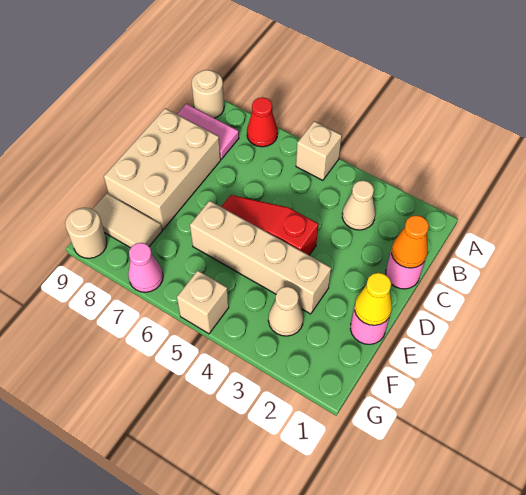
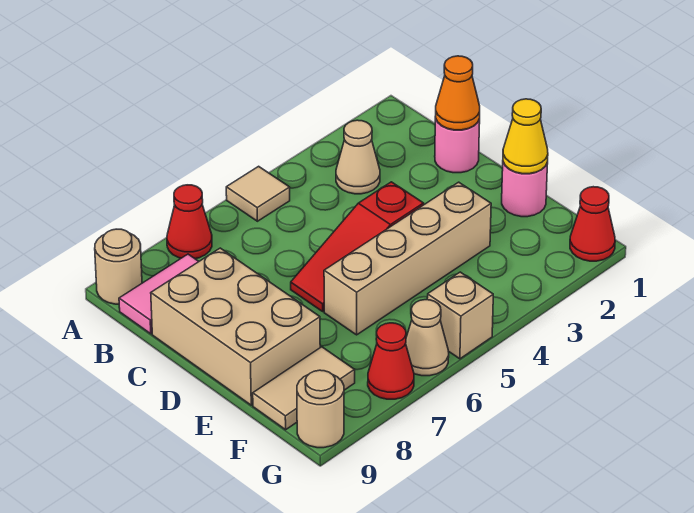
tan 1x1 brick [296,121,342,180] -> tan 1x1 tile [226,166,290,221]
tan 1x1 cone [268,287,304,336] -> tan 1x1 cone moved to [406,300,449,376]
none -> red 1x1 cone [570,187,615,261]
pink 1x1 cone [128,243,163,292] -> red 1x1 cone [368,323,414,399]

